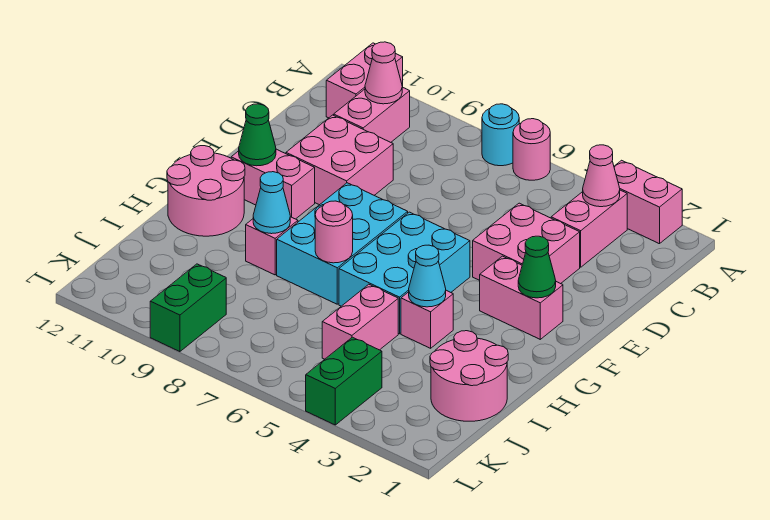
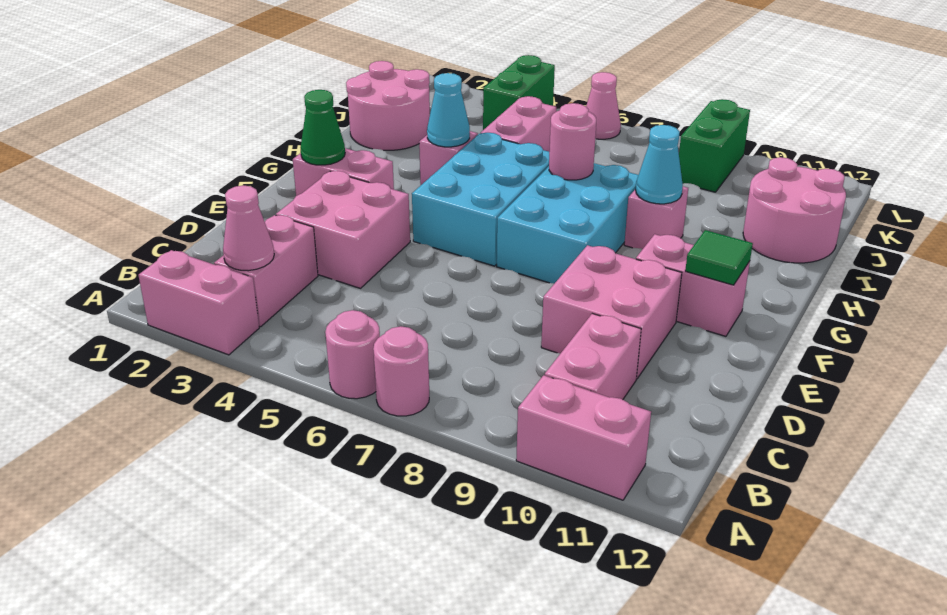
cyan 1x1 round brick [482,104,519,166] -> pink 1x1 round brick [373,326,429,416]
pink 1x2 brick [326,43,403,118] -> pink 1x2 brick turned to [516,375,651,500]
pink 1x1 cone [365,42,402,104] -> pink 1x1 cone moved to [586,72,621,139]
green 1x1 cone [239,104,276,166] -> green 1x1 tile [685,230,753,285]
pink 2x2 round brick [167,146,245,236] -> pink 2x2 round brick moved to [743,157,846,263]

